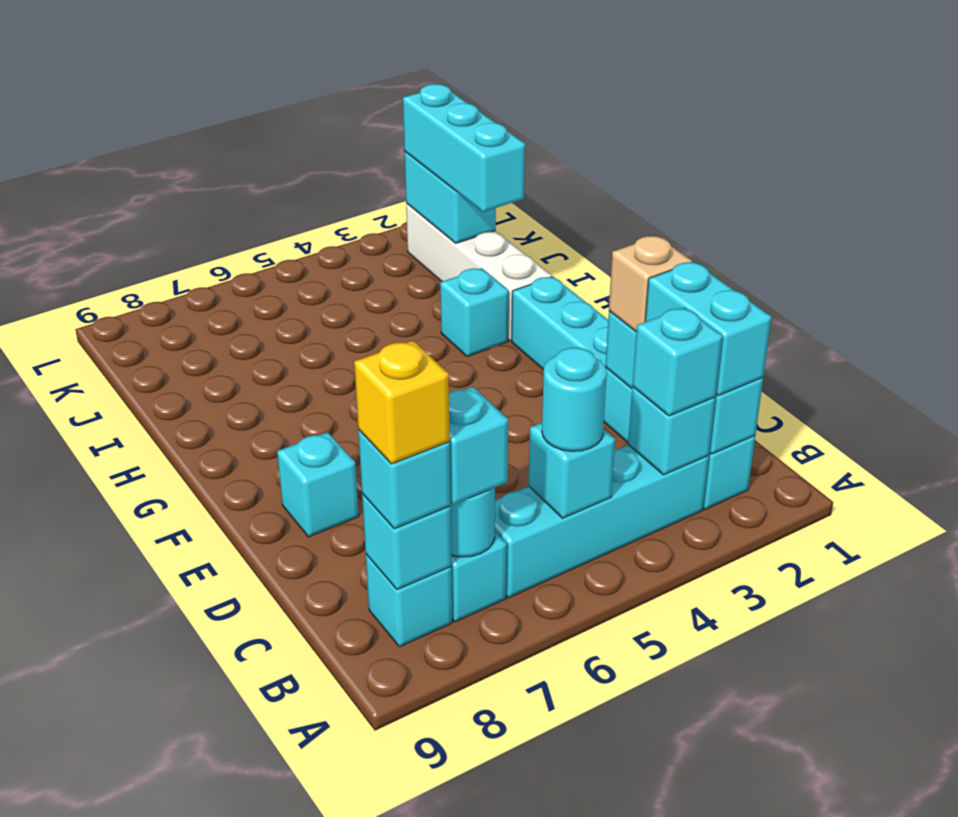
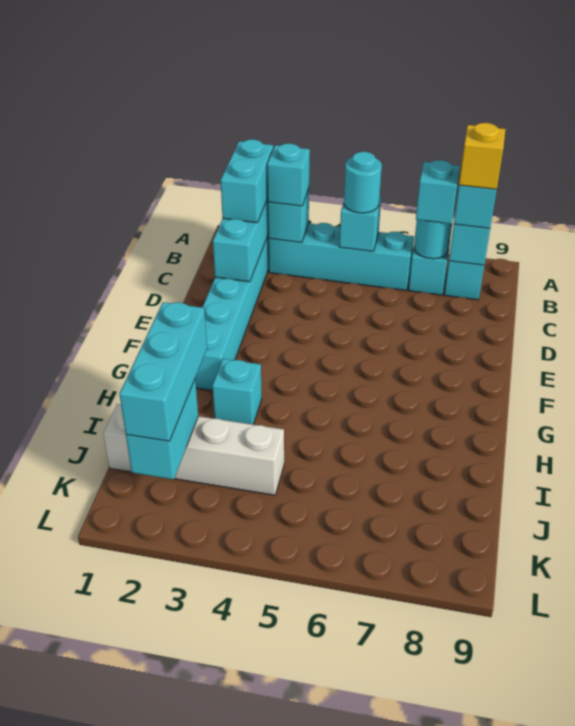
tan 1x1 brick [609,236,692,331] -> none
cyan 1x1 brick [277,432,359,537] -> none
white 1x4 brick [406,204,552,341] -> white 1x4 brick turned to [103,404,284,495]

